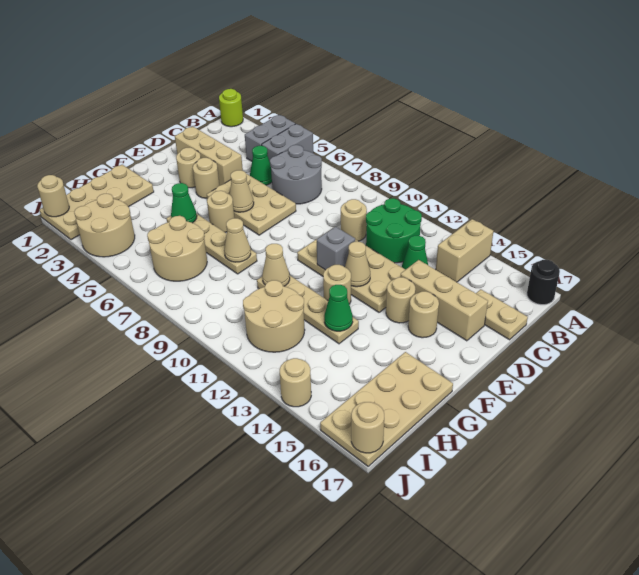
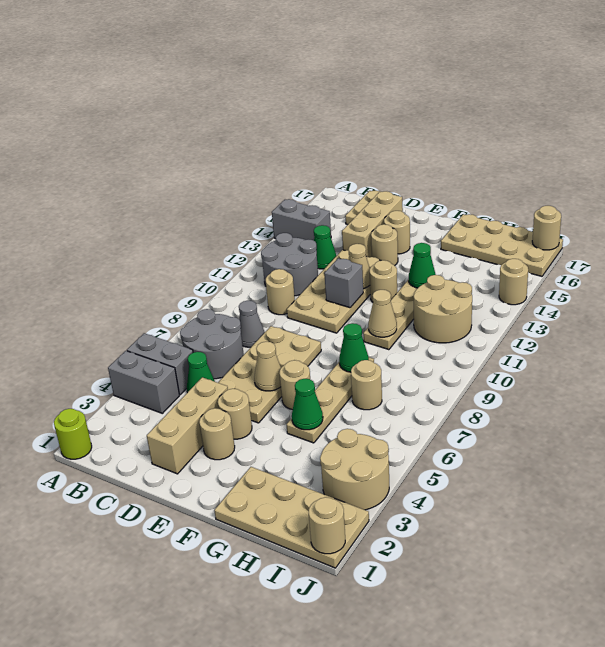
tan 1x2 brick [436,219,493,282] -> grey 1x2 brick [272,199,331,241]
black 1x1 round brick [527,260,560,305] -> none
green 2x2 round brick [366,198,422,263] -> grey 2x2 round brick [261,233,318,296]
none -> grey 1x1 cone [239,301,265,347]
tan 2x3 plate [207,174,296,235] -> tan 2x4 plate [218,326,321,423]
tan 1x1 cone [224,218,251,262] -> green 1x1 cone [339,323,369,372]
tan 2x2 round brick [147,216,207,281] -> tan 1x1 round brick [351,360,382,410]

